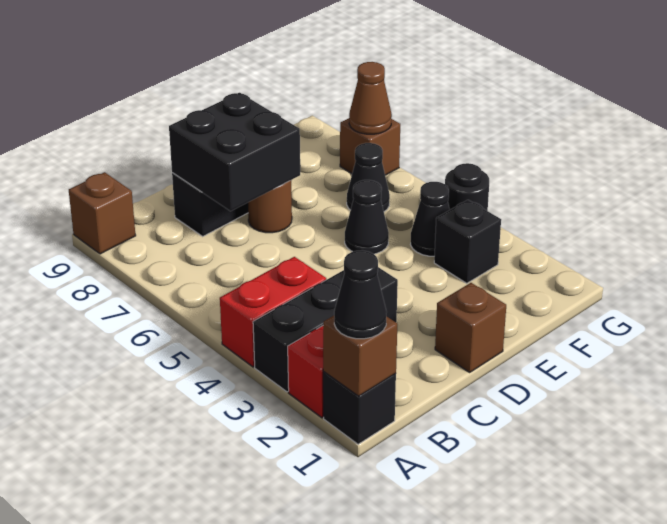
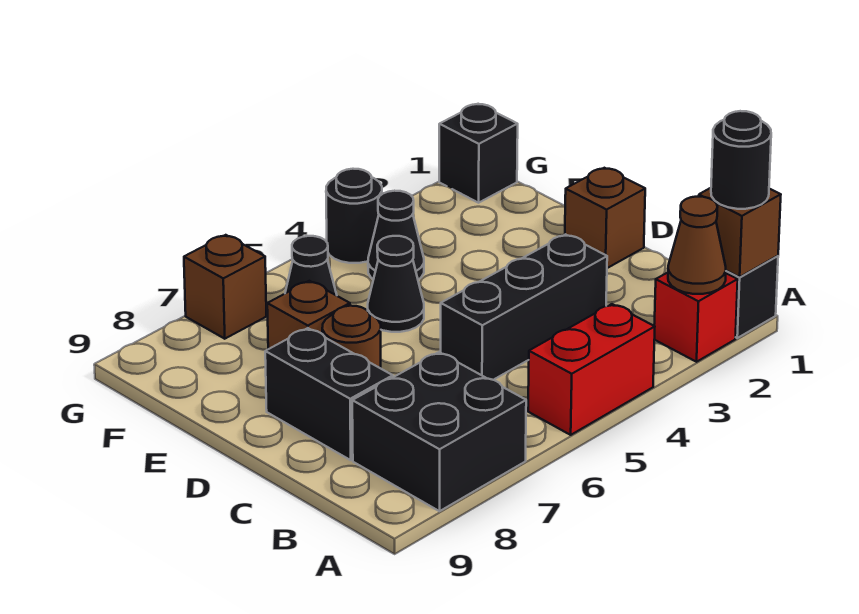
black 1x1 cone [334,250,387,339] -> black 1x1 round brick [711,111,771,209]
black 1x3 brick [253,267,398,392] -> black 1x3 brick turned to [441,234,607,380]
red 1x2 brick [220,257,326,367] -> red 1x2 brick turned to [528,304,655,435]
brown 1x1 brick [69,172,136,254] -> brown 1x1 brick moved to [267,281,350,349]
black 2x2 brick [169,93,300,211] -> black 2x2 brick moved to [352,352,526,511]
black 1x1 brick [434,200,501,283] -> black 1x1 brick moved to [439,104,518,203]
brown 1x1 cone [349,62,392,134] -> brown 1x1 cone moved to [668,197,726,294]

